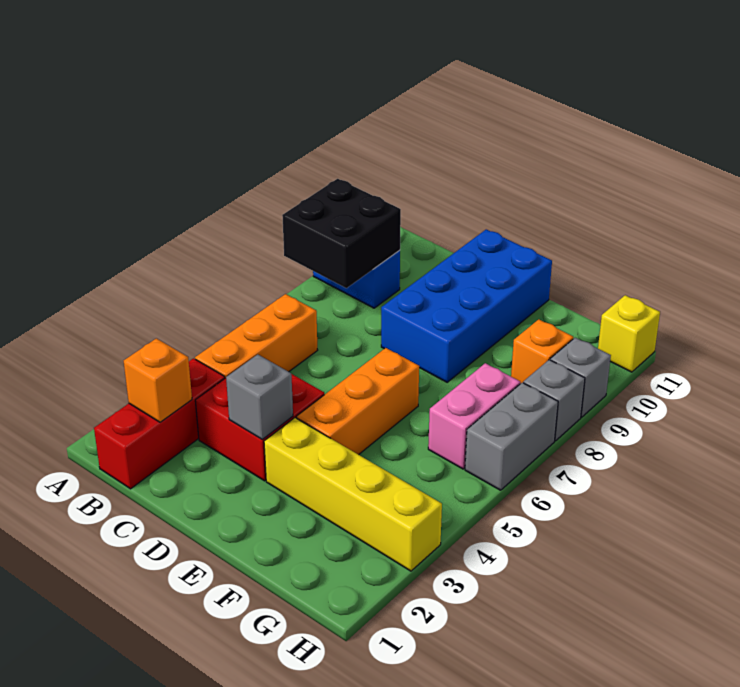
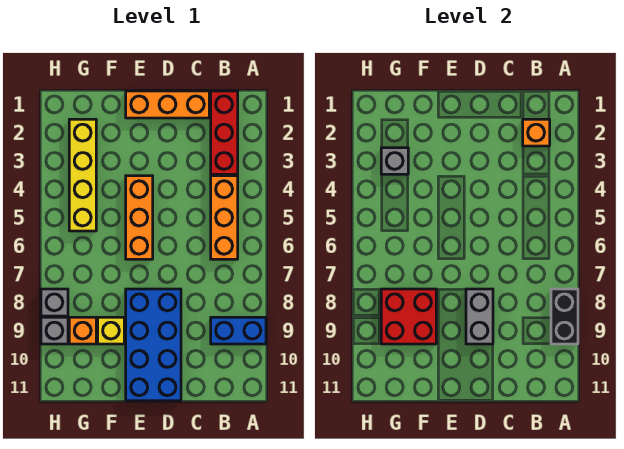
black 2x2 brick [282,179,401,288] -> black 1x2 brick [551,289,578,344]
none -> orange 1x3 brick [126,91,209,118]
red 2x2 brick [195,374,324,481] -> red 2x2 brick moved to [381,289,436,344]
grey 1x1 brick [226,354,293,439] -> grey 1x1 brick moved to [381,148,408,174]
yellow 1x4 brick [264,418,442,571] -> yellow 1x4 brick turned to [69,119,96,231]
pink 1x2 brick [428,363,520,469] -> none
grey 1x2 brick [465,383,558,490] -> grey 1x2 brick moved to [466,289,493,344]
yellow 1x1 brick [598,295,660,372] -> yellow 1x1 brick moved to [98,317,124,344]

